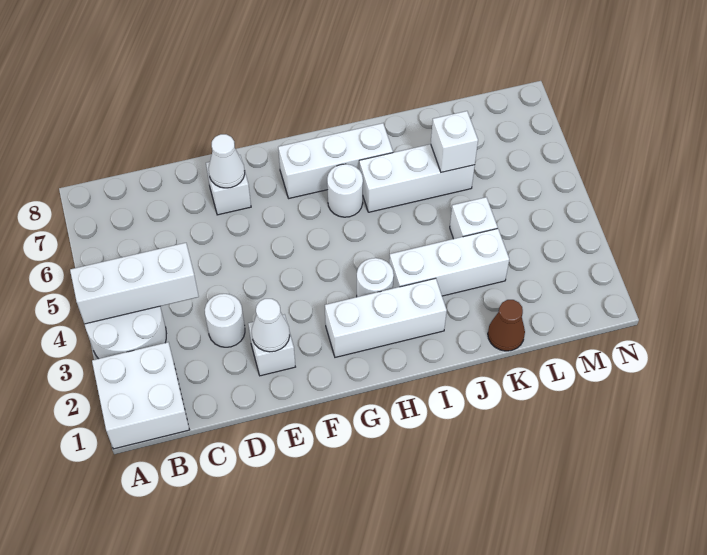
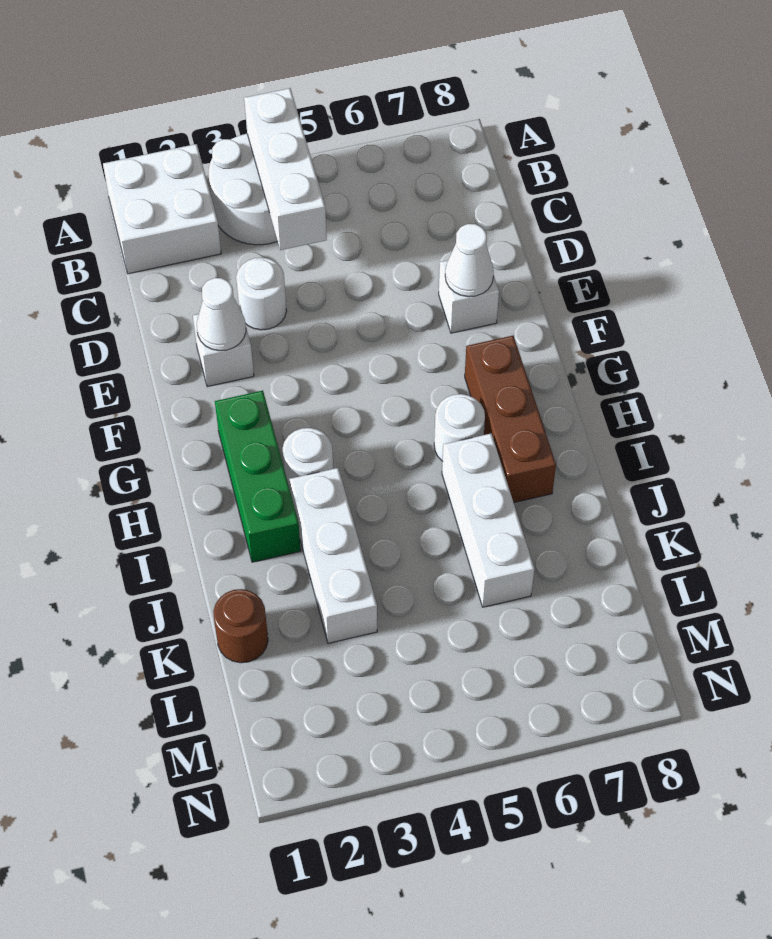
white 1x3 brick [325,278,447,357] -> green 1x3 brick [215,391,301,562]
white 1x3 brick [278,123,393,198] -> brown 1x3 brick [465,336,556,502]
brown 1x1 cone [488,300,525,351] -> brown 1x1 round brick [213,589,268,663]
white 1x1 brick [450,197,498,239] -> none
white 1x1 brick [431,111,478,172] -> none

